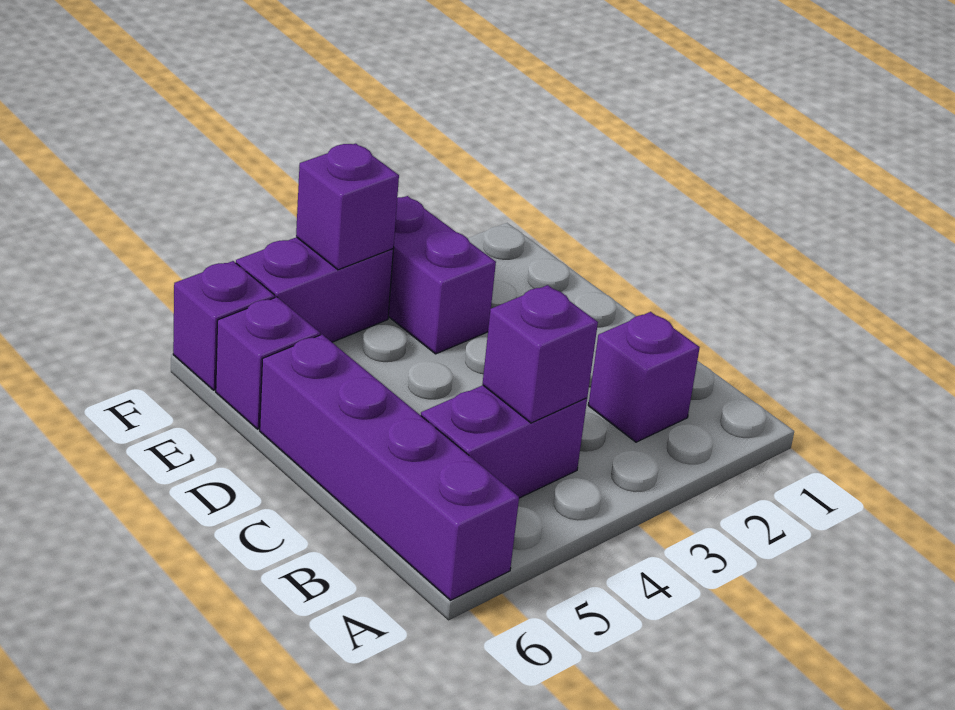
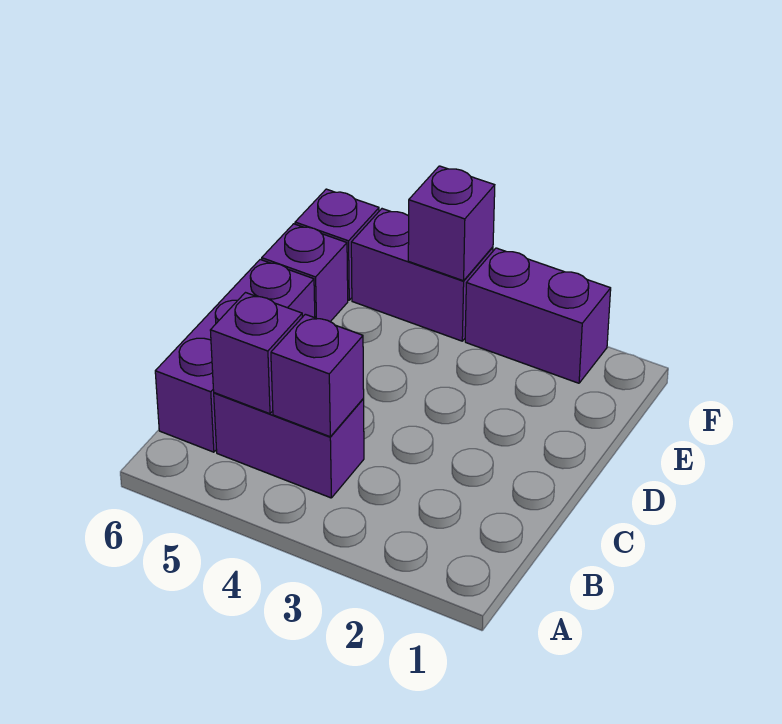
purple 1x4 brick [260,335,519,600] -> purple 1x3 brick [155,260,315,452]
purple 1x1 brick [588,312,700,442] -> purple 1x1 brick moved to [210,293,302,414]
purple 1x2 brick [388,196,496,354] -> purple 1x2 brick turned to [465,248,611,383]

